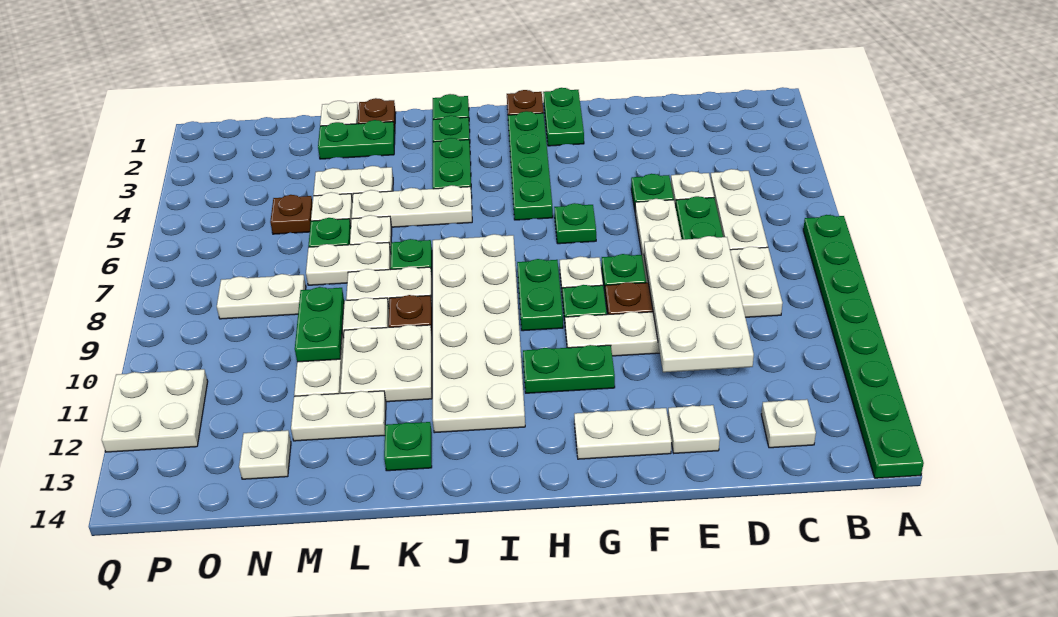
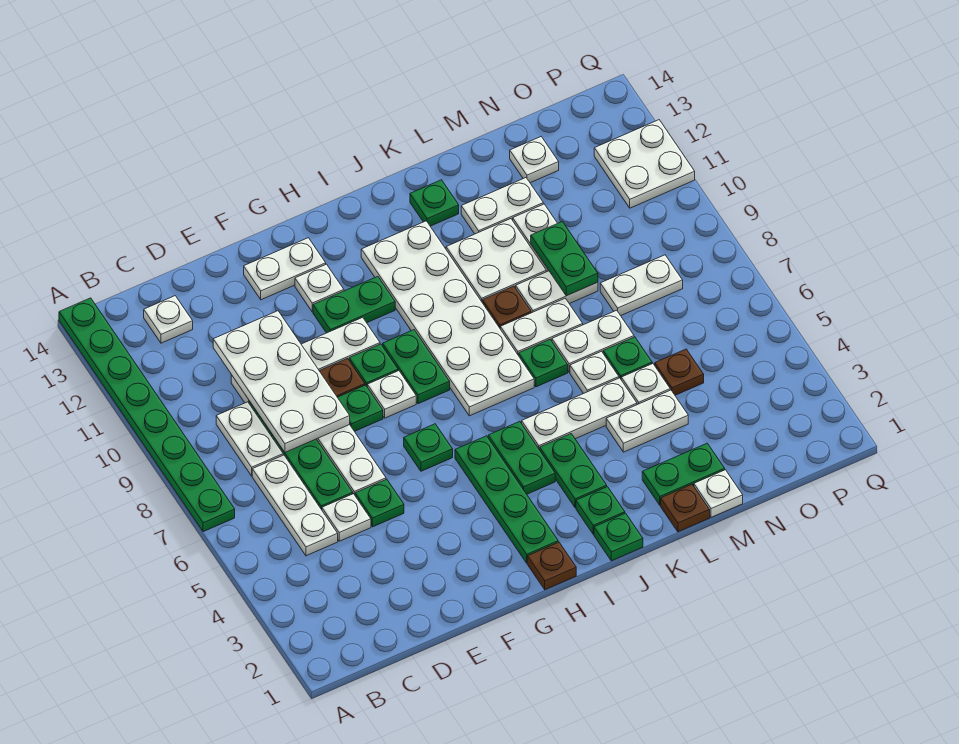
white 1x1 plate [668,405,720,453] -> white 1x1 plate moved to [295,264,344,312]
green 1x2 plate [543,88,584,146] -> green 1x2 plate moved to [488,421,555,494]

